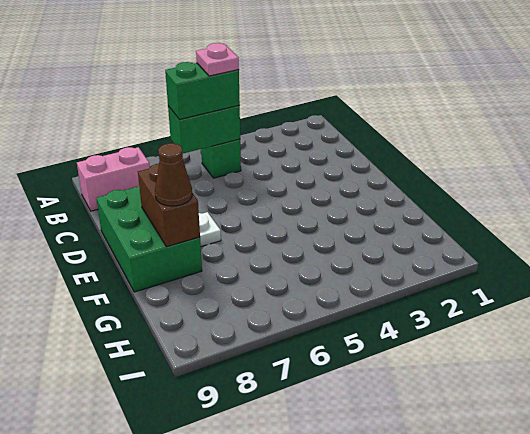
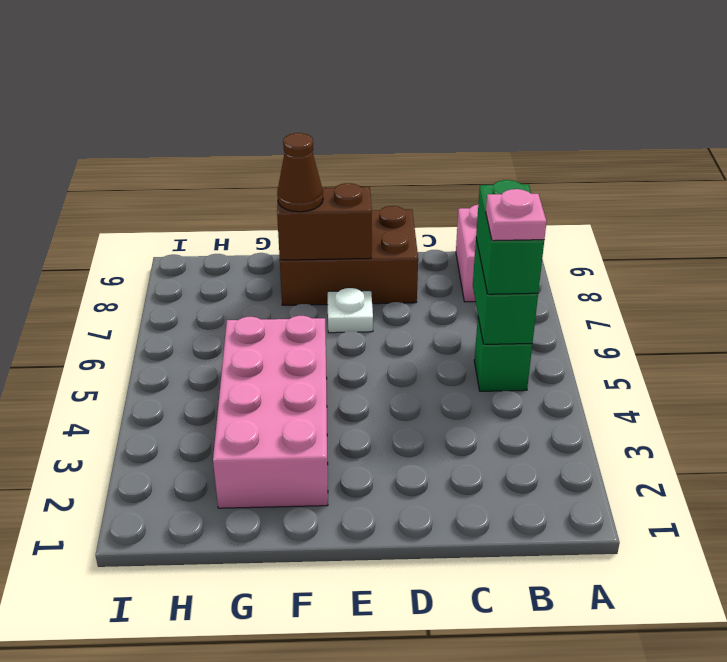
green 2x3 brick [96,186,202,292] -> brown 2x3 brick [280,206,418,305]
none -> pink 2x4 brick [213,316,328,508]

